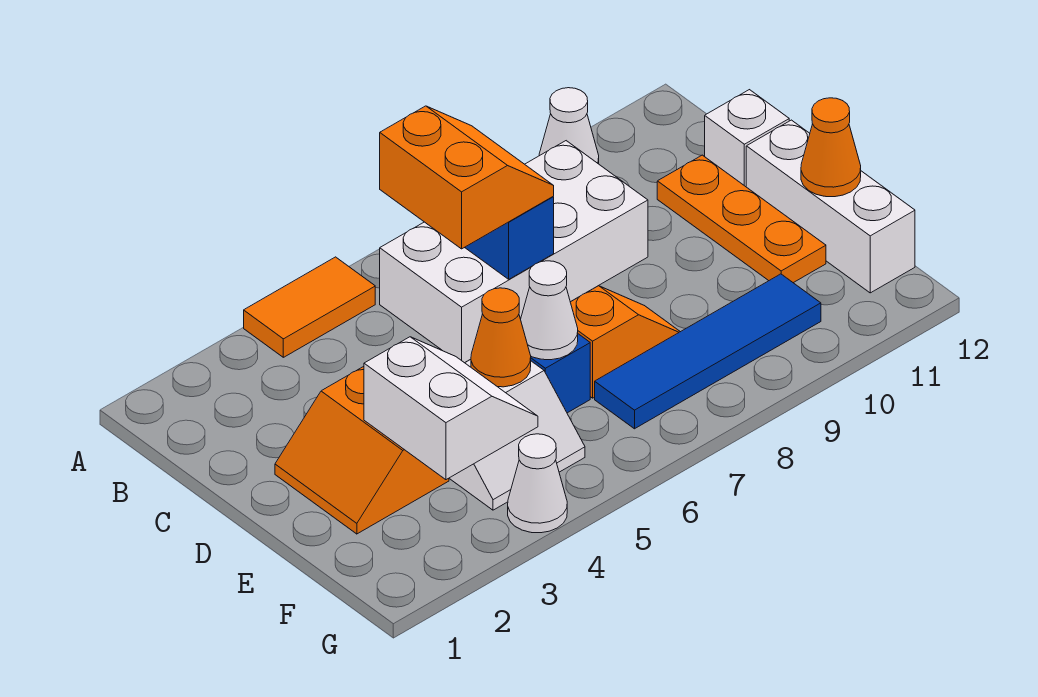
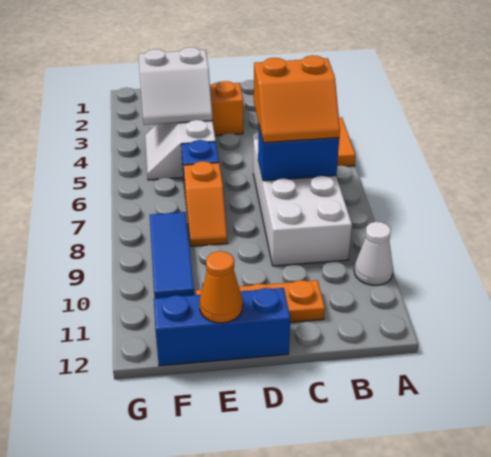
white 1x1 brick [705,90,789,187] -> none
white 1x3 brick [746,120,915,293] -> blue 1x3 brick [154,288,290,366]
orange 1x1 cone [471,288,531,387] -> none
white 1x1 cone [521,261,578,360] -> none
blue 1x4 tile [595,274,821,429] -> blue 1x3 tile [150,212,194,298]
white 1x1 cone [508,434,567,533] -> none

